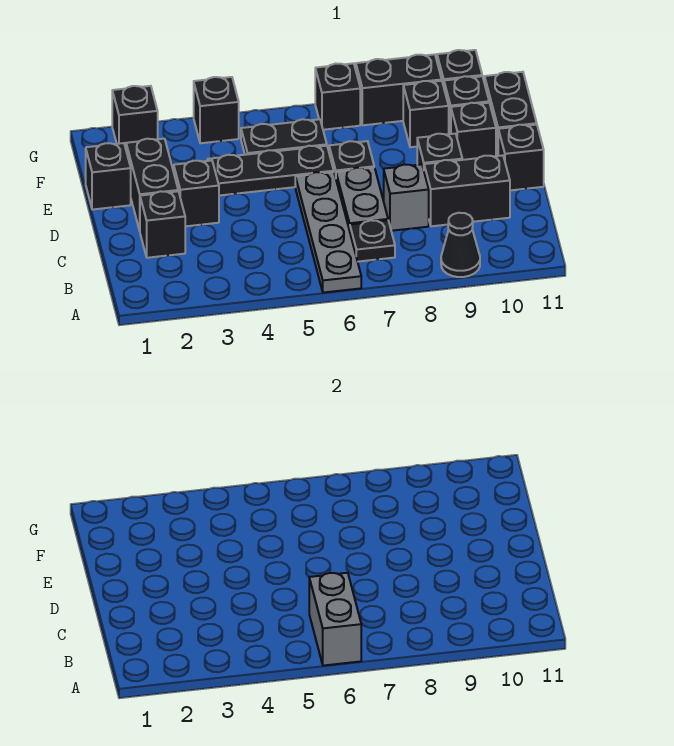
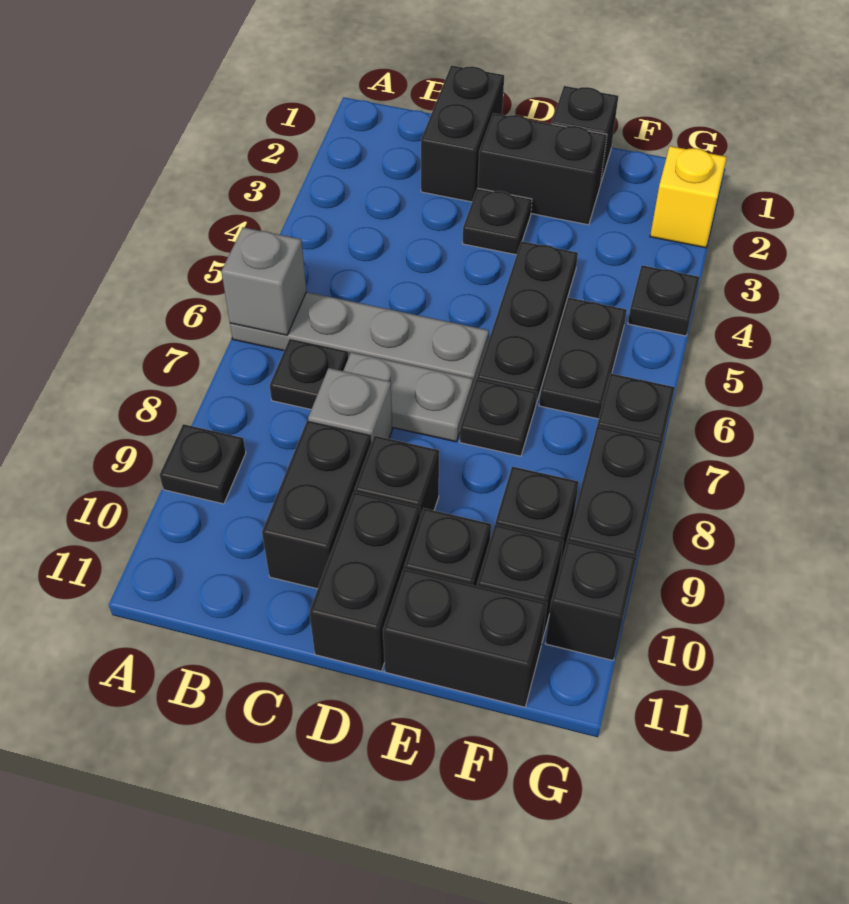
grey 1x2 brick [309,573,361,666] -> grey 1x1 brick [221,227,306,335]
black 1x1 cone [441,213,480,277] -> black 1x1 plate [160,424,246,504]
black 1x1 brick [140,191,185,258] -> black 1x2 brick [421,65,504,202]
black 1x1 brick [174,161,219,226] -> black 1x1 plate [462,188,532,255]
black 1x1 brick [498,125,544,190] -> black 1x2 brick [309,492,420,671]
black 1x1 brick [112,86,158,148] -> yellow 1x1 brick [650,146,727,248]
black 1x1 brick [194,77,239,143] -> black 1x1 plate [628,265,700,336]

